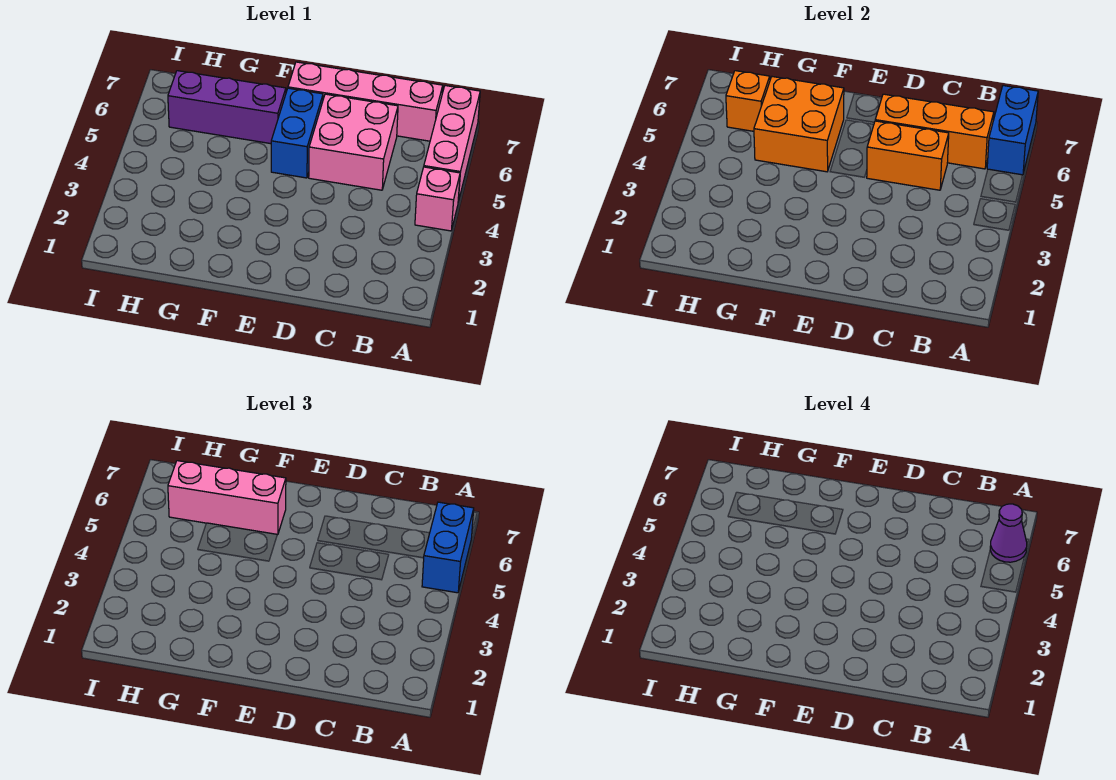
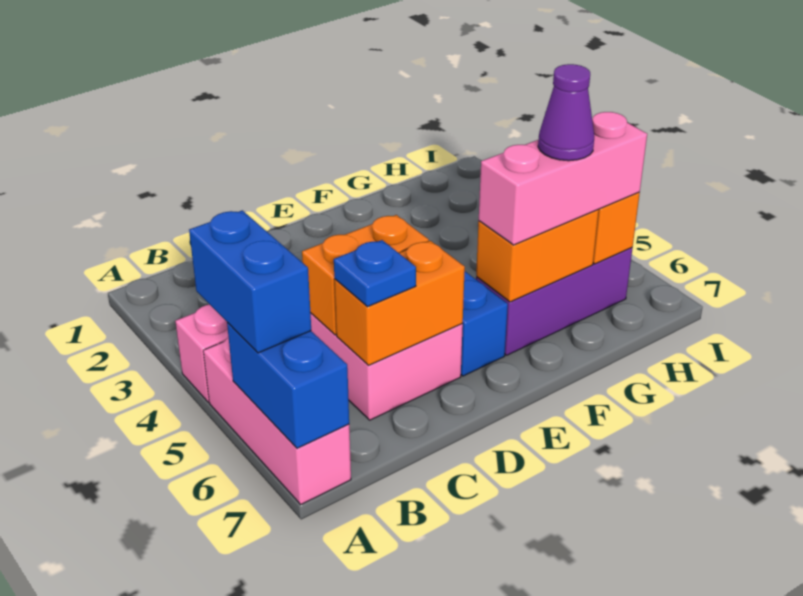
purple 1x1 cone [990,504,1027,562] -> purple 1x1 cone moved to [538,64,594,161]
orange 1x3 brick [875,94,994,169] -> orange 1x2 brick [335,241,465,365]
pink 1x4 brick [288,62,443,141] -> none
none -> blue 1x1 plate [334,240,416,307]
orange 2x2 brick [754,77,844,172] -> orange 1x2 brick [476,210,599,302]

